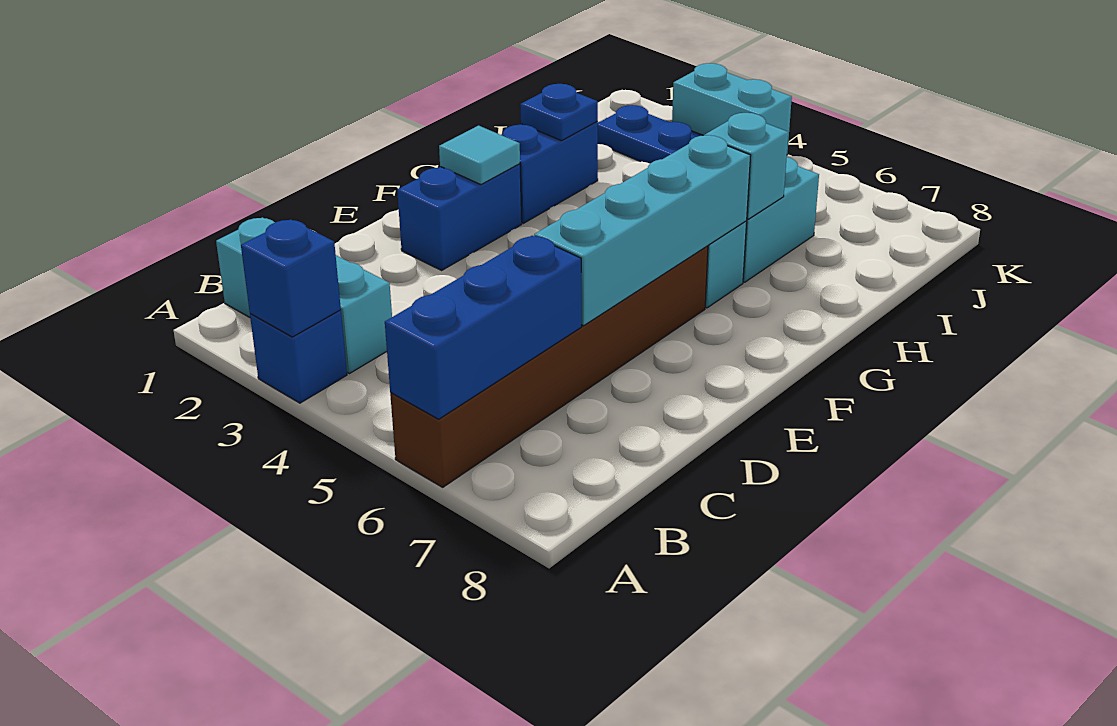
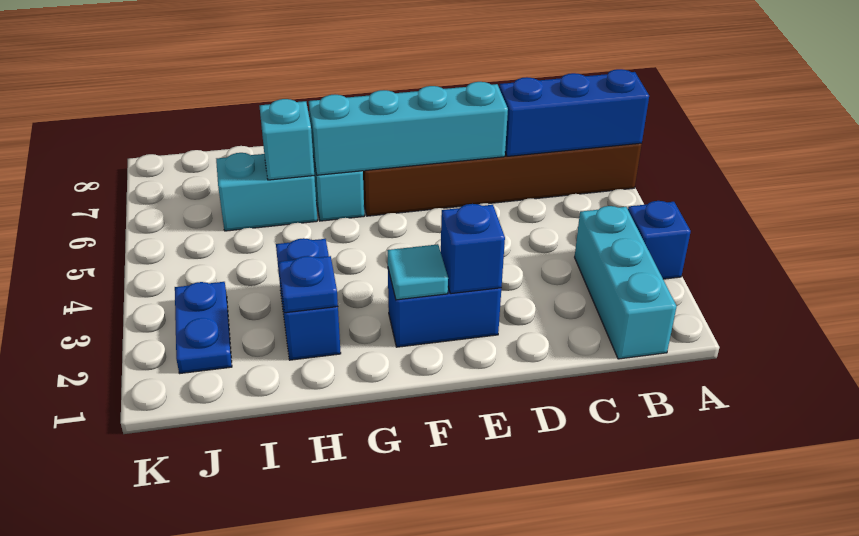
blue 1x1 brick [241,219,341,337] -> blue 1x1 brick moved to [441,204,505,294]
blue 1x2 brick [502,122,598,223] -> blue 1x2 brick turned to [276,238,341,360]
cyan 1x2 brick [672,63,792,155] -> none

